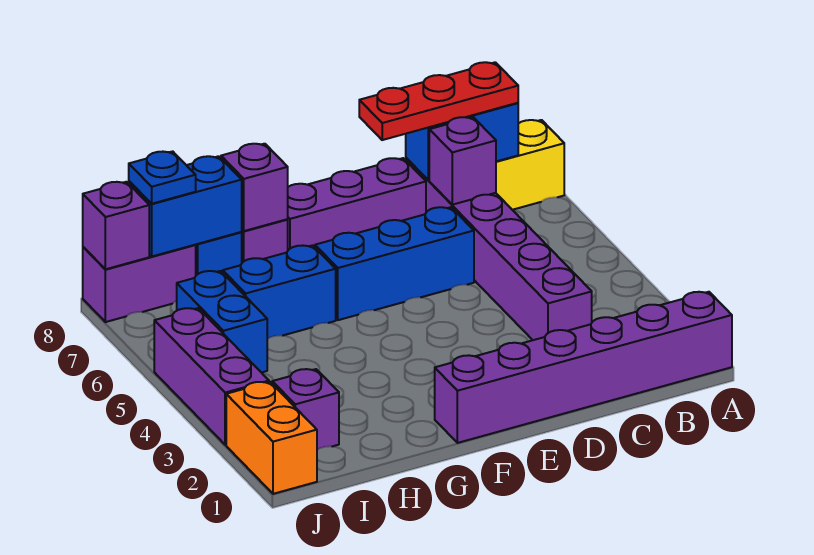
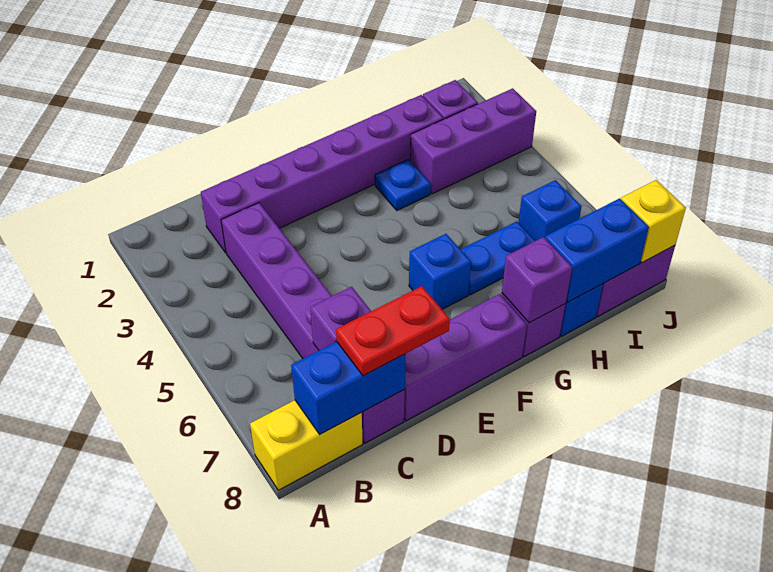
purple 1x6 brick [435,292,732,443] -> purple 1x6 brick moved to [201,95,443,253]
red 1x3 plate [359,62,518,140] -> red 1x2 plate [336,286,450,376]
blue 1x3 brick [315,207,474,320] -> blue 1x1 brick [409,234,471,309]
blue 1x2 brick [223,245,336,339] -> blue 1x2 plate [460,221,535,295]
blue 1x2 brick [177,271,267,373] -> blue 1x1 brick [518,180,582,241]
blue 1x1 plate [129,151,196,204] -> blue 1x1 plate moved to [375,159,431,210]
orange 1x2 brick [226,382,317,494] -> none
purple 1x3 brick [154,308,269,445] -> purple 1x3 brick turned to [410,88,536,194]
purple 1x1 brick [83,182,149,269] -> yellow 1x1 brick [621,180,686,263]

